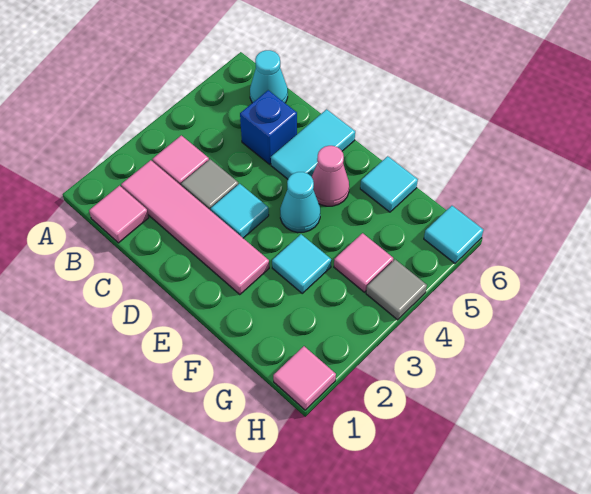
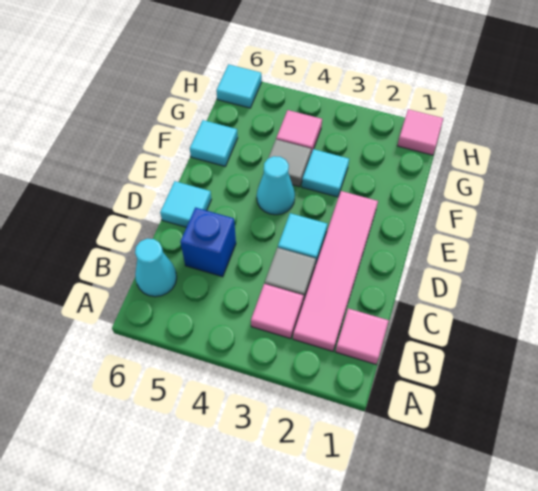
cyan 1x2 tile [271,109,355,179] -> cyan 1x1 tile [160,181,211,227]
pink 1x1 cone [312,146,349,206] -> none
grey 1x1 tile [366,259,427,320] -> grey 1x1 tile moved to [268,139,311,187]

